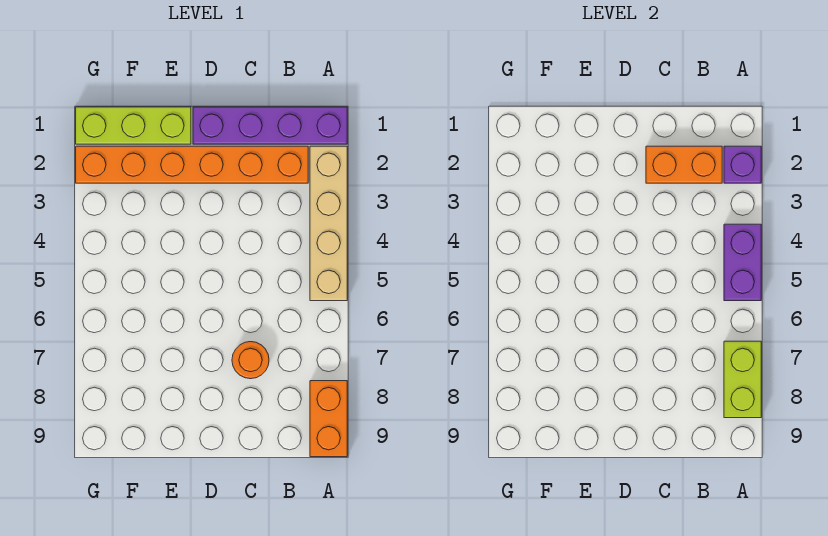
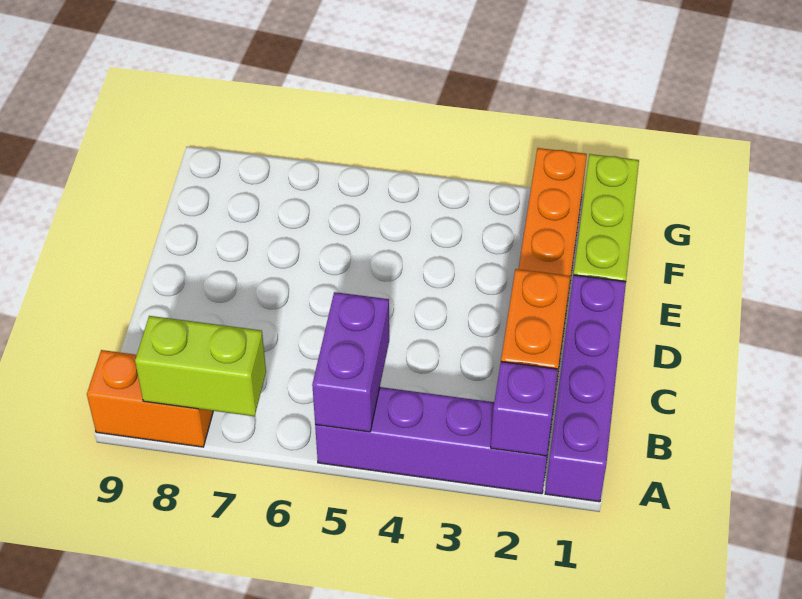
tan 1x4 brick [310,146,347,301] -> purple 1x4 brick [315,387,552,494]
purple 1x2 brick [724,224,761,301] -> purple 1x2 brick turned to [312,292,389,432]
orange 1x1 round brick [232,342,269,379] -> none

